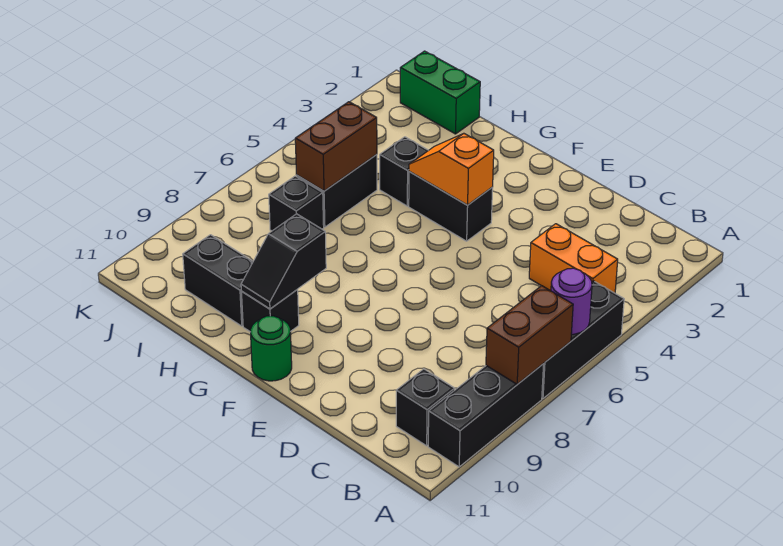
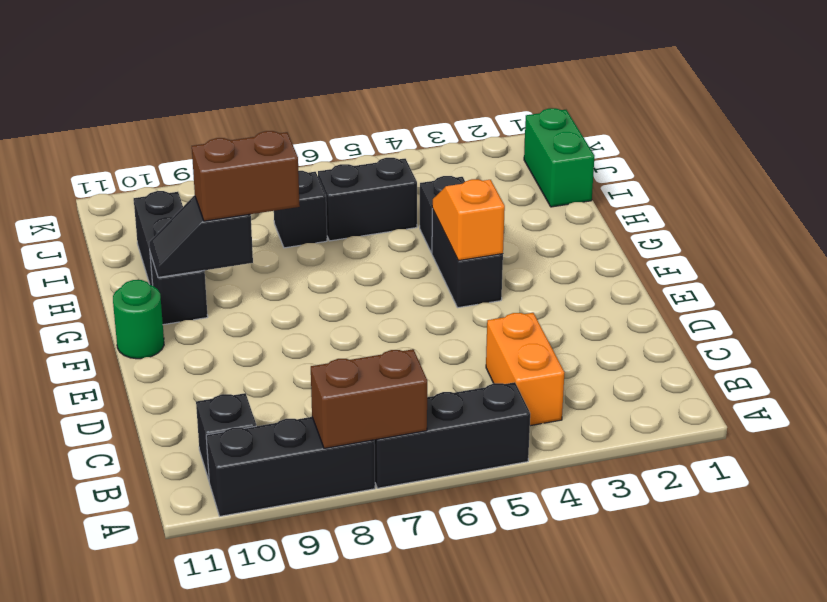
purple 1x1 round brick [551,268,592,334] -> none
brown 1x2 brick [295,102,377,191] -> brown 1x2 brick moved to [192,131,300,221]

